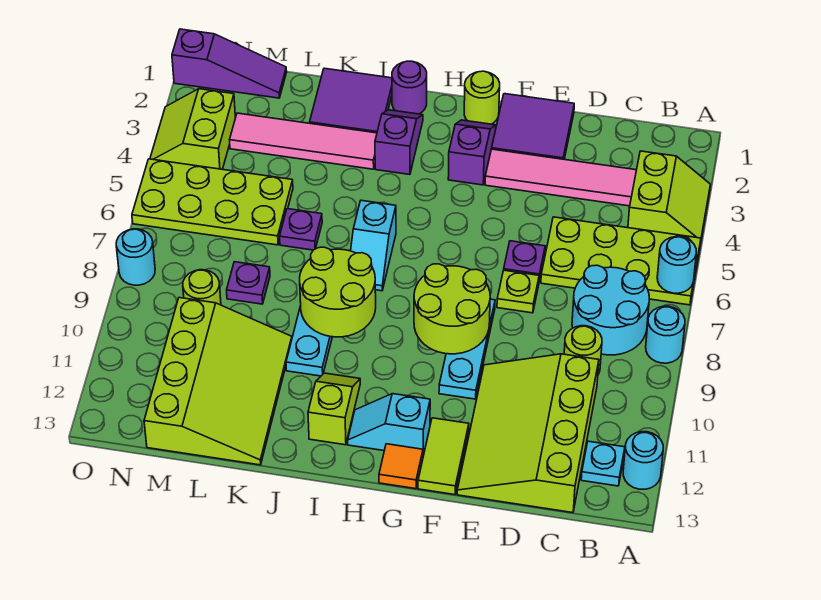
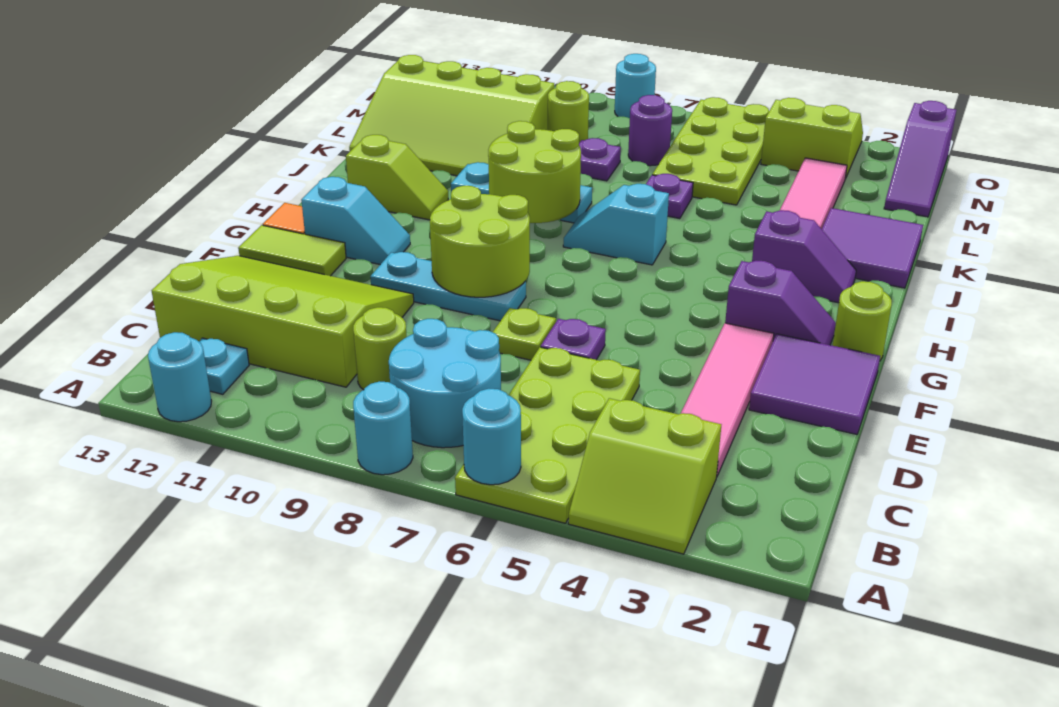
cyan 1x2 slope [348,394,430,456] -> cyan 1x2 slope turned to [301,177,410,265]
purple 1x1 round brick [392,61,427,114] -> purple 1x1 round brick moved to [628,95,672,166]

